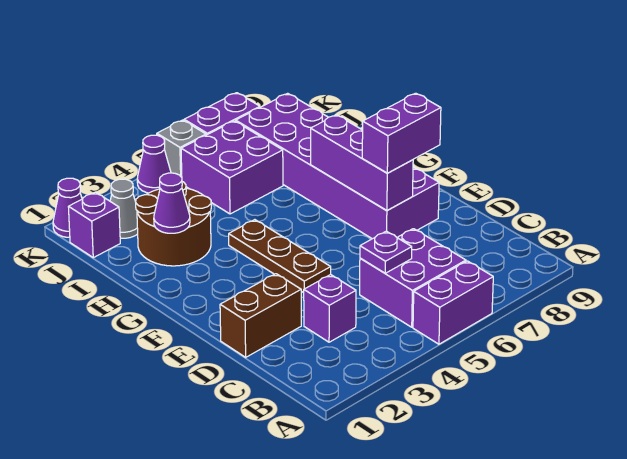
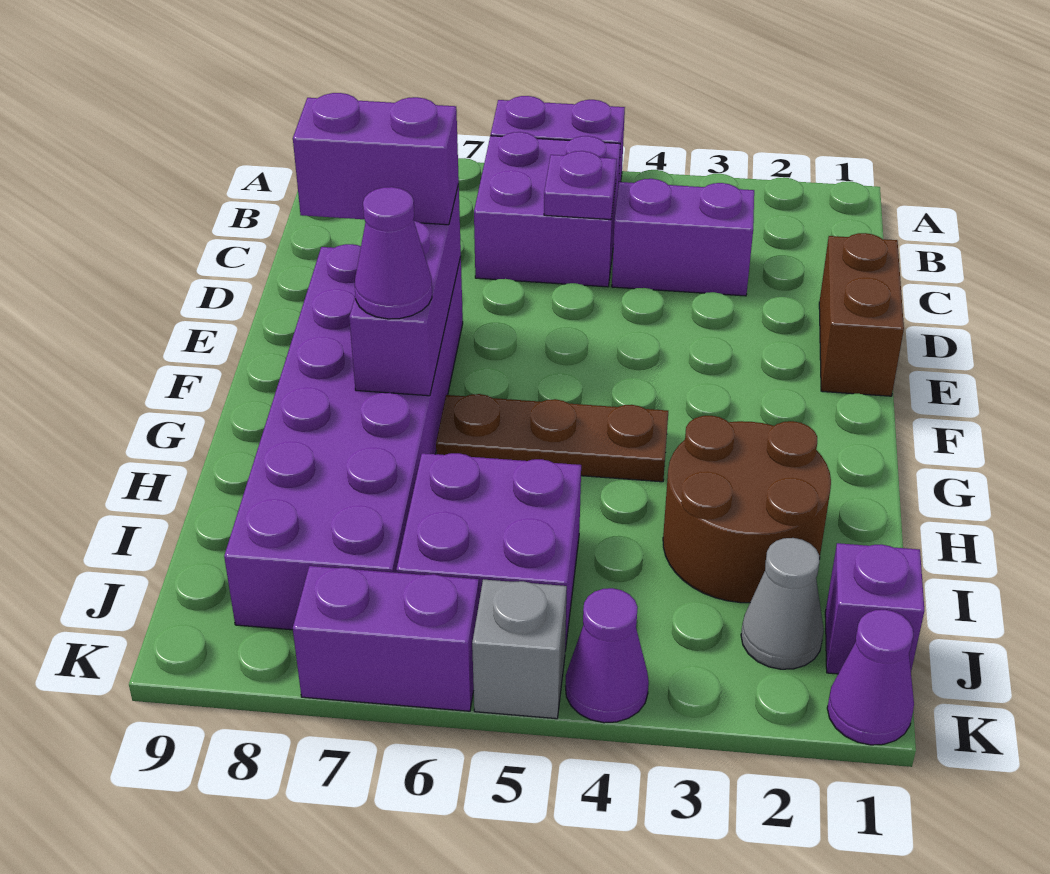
purple 1x1 brick [304,275,356,342] -> purple 1x2 brick [612,179,754,296]
brown 1x2 brick [220,274,301,357] -> brown 1x2 brick turned to [819,233,904,396]
brown 1x3 plate [229,220,331,293] -> brown 1x3 plate turned to [436,394,668,482]
purple 1x1 cone [154,173,190,233] -> purple 1x1 cone moved to [355,187,432,319]

